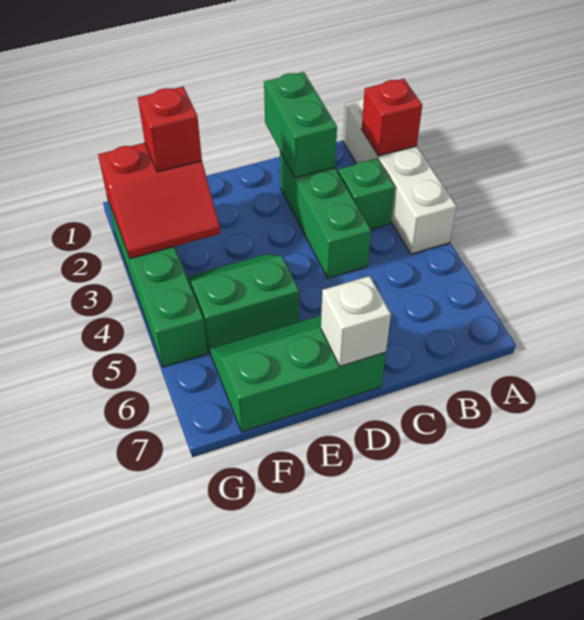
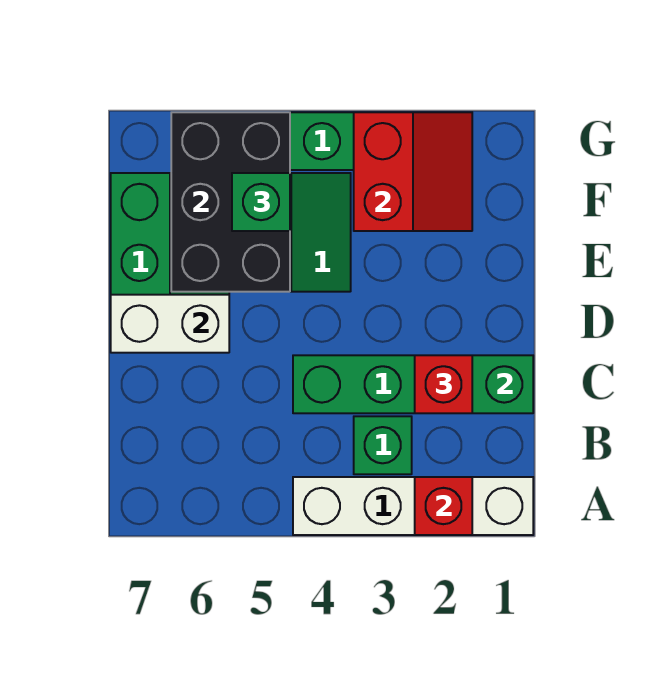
white 1x1 brick [321,276,391,366] -> white 1x2 brick [111,295,229,353]
none -> black 2x3 brick [171,112,290,292]
red 2x2 slope [98,143,220,258] -> red 2x2 slope turned to [354,112,472,231]
red 1x1 brick [138,87,202,172] -> red 1x1 brick moved to [415,355,472,413]
none -> green 1x1 brick [232,173,290,231]

